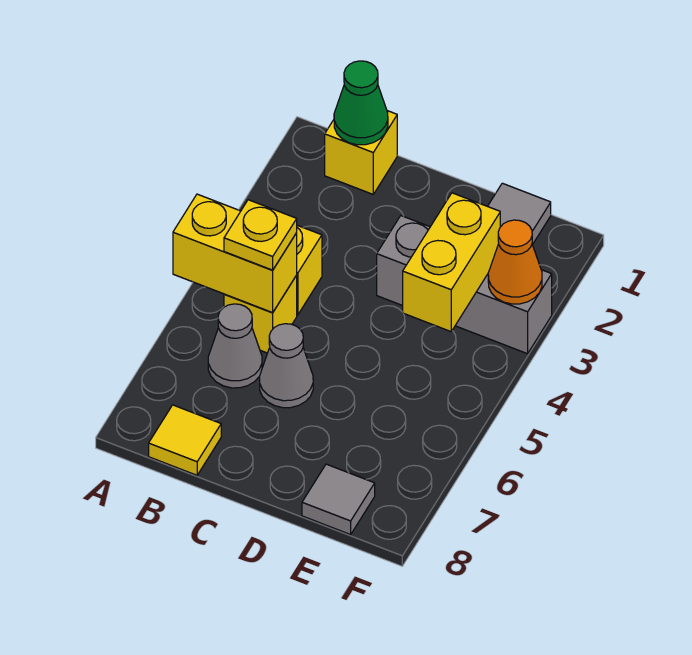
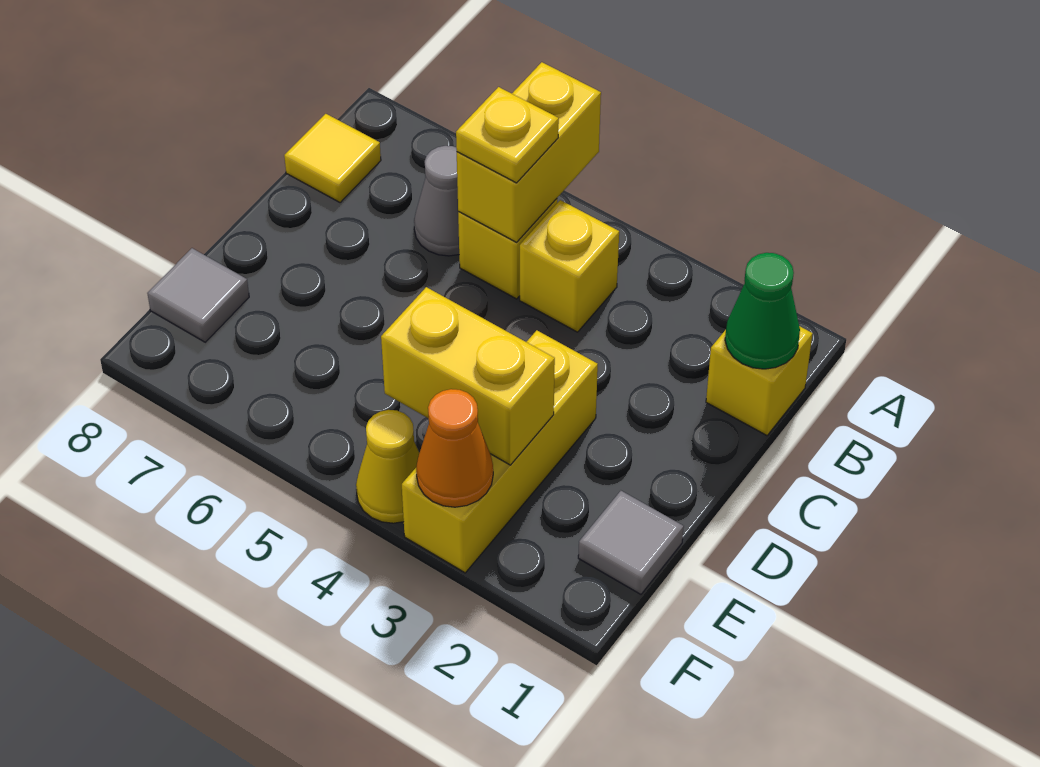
grey 1x1 cone [260,324,313,408] -> none
grey 1x3 brick [377,216,552,354] -> yellow 1x3 brick [402,330,598,573]
none -> yellow 1x1 cone [356,410,419,523]

